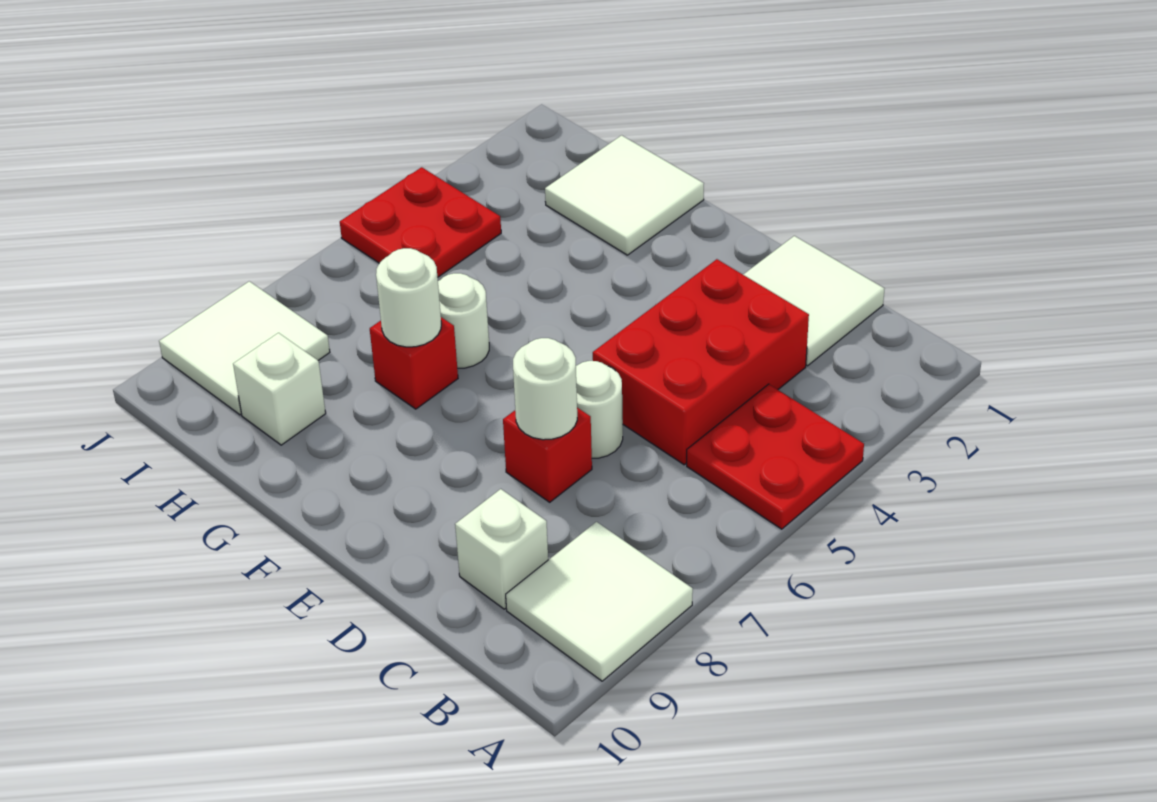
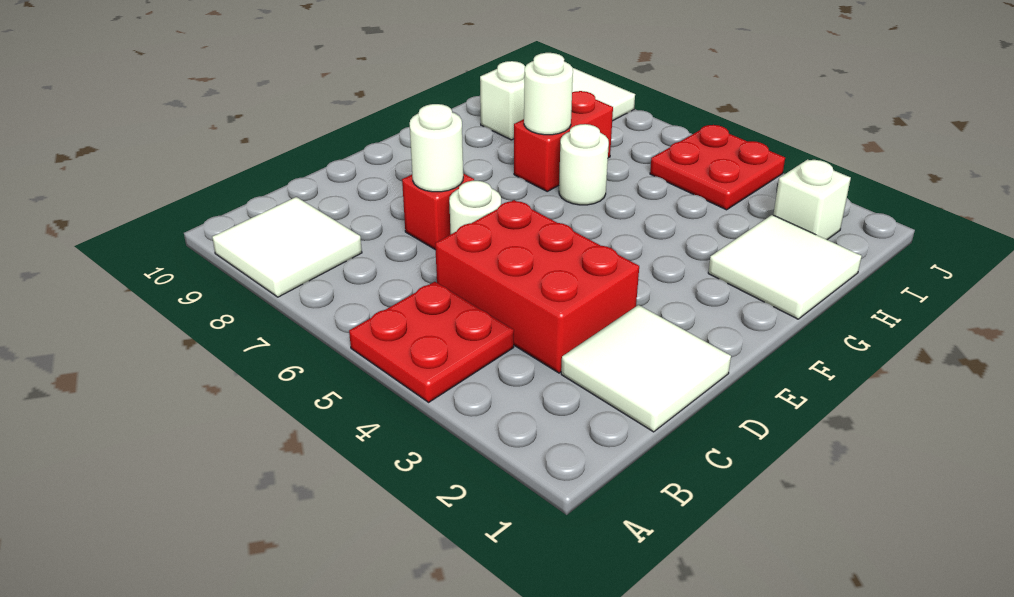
white 1x1 brick [455,489,548,609] -> white 1x1 brick moved to [773,159,851,240]
red 1x1 brick [370,317,458,409] -> red 1x2 brick [514,91,613,191]

